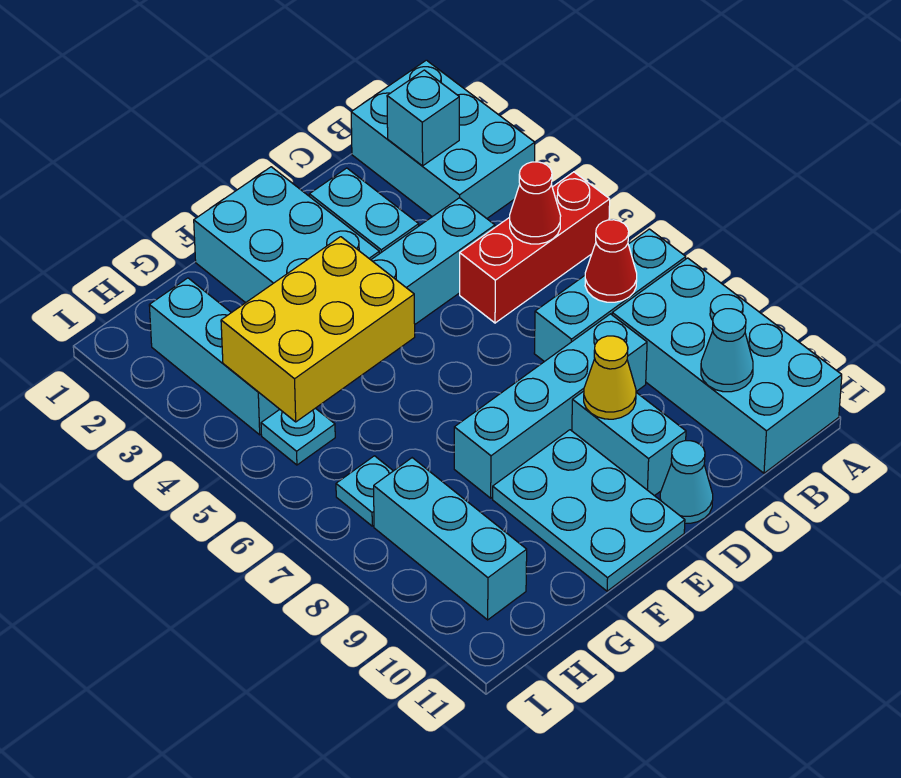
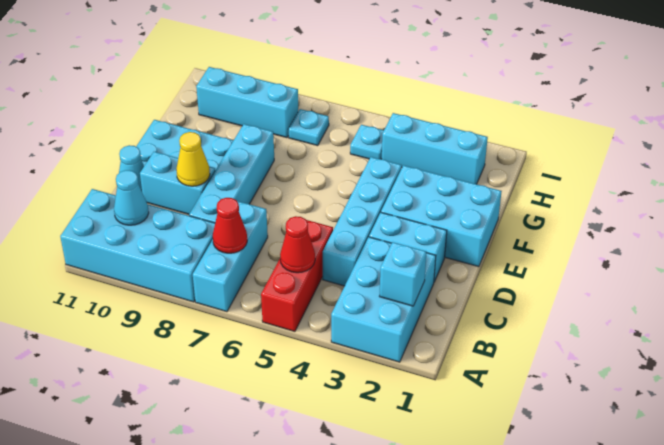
cyan 2x3 brick [351,60,535,218] -> cyan 2x3 brick turned to [331,237,436,362]
yellow 2x3 brick [221,237,415,422] -> none

